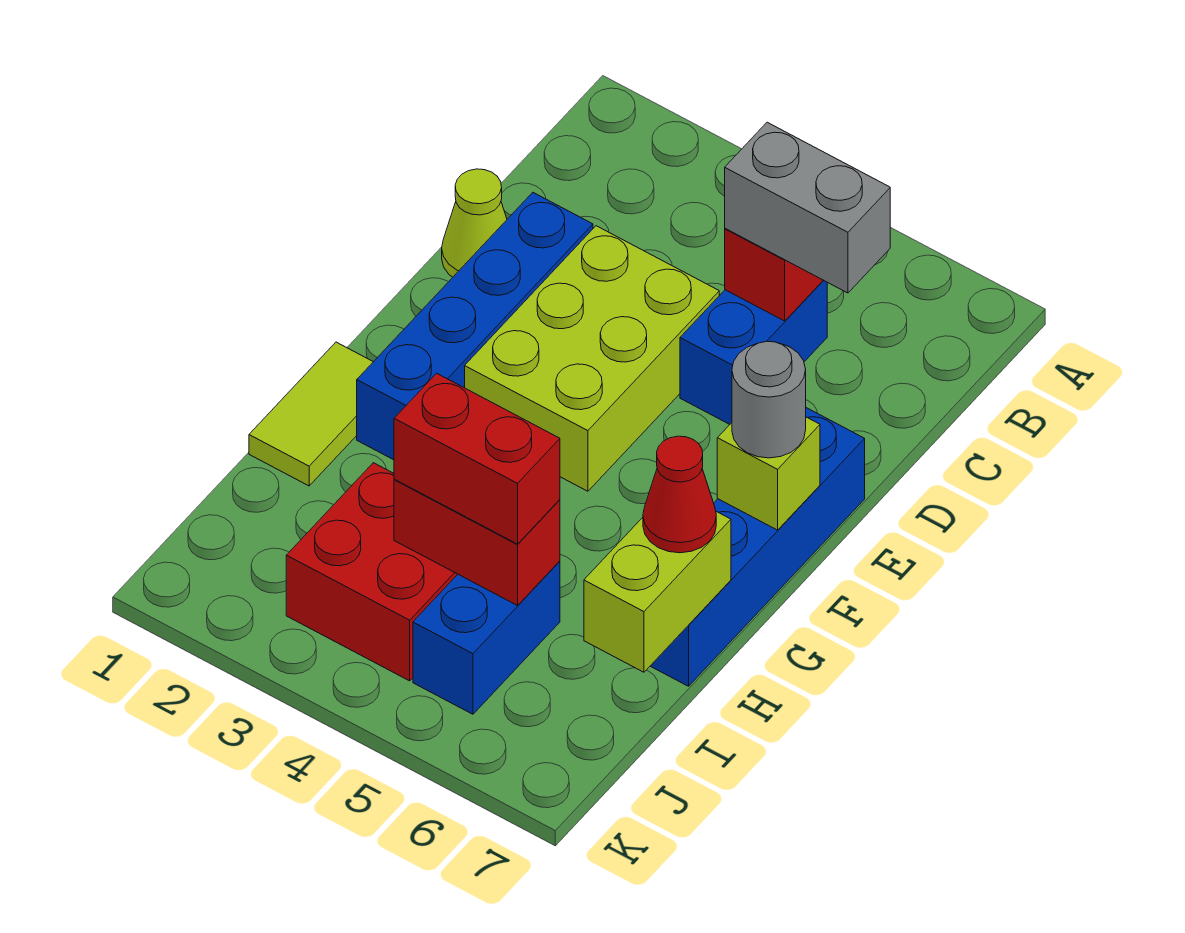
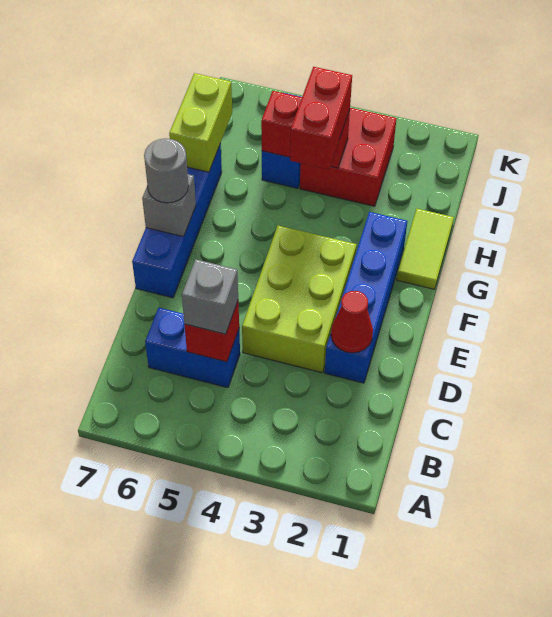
blue 1x2 brick [680,280,827,424] -> blue 1x2 brick turned to [145,308,240,388]
grey 1x2 brick [725,122,890,293] -> grey 1x1 brick [182,259,238,334]
lime 1x1 cone [442,169,507,277] -> none
lime 1x1 brick [717,417,820,530] -> grey 1x1 brick [142,174,196,237]
red 1x1 cone [643,436,716,553] -> red 1x1 cone moved to [331,291,373,353]
red 1x2 brick [394,373,560,544] -> red 1x2 brick turned to [290,67,352,170]

